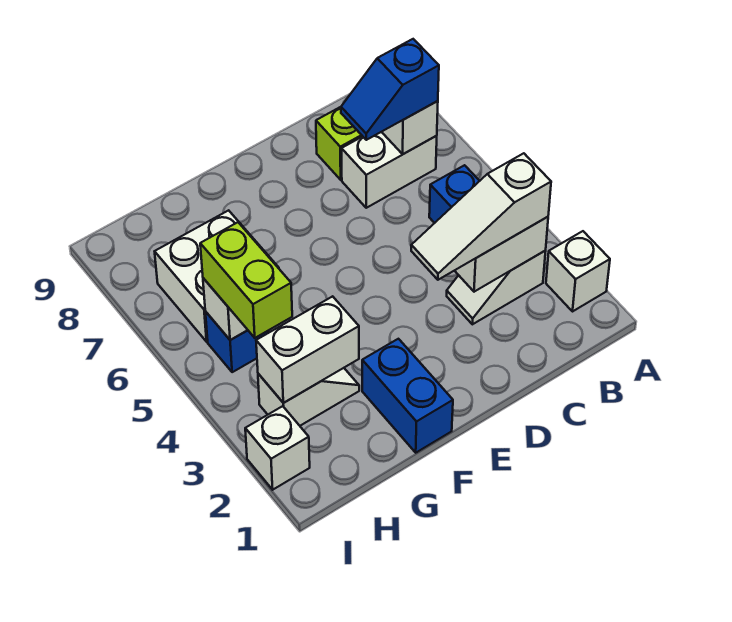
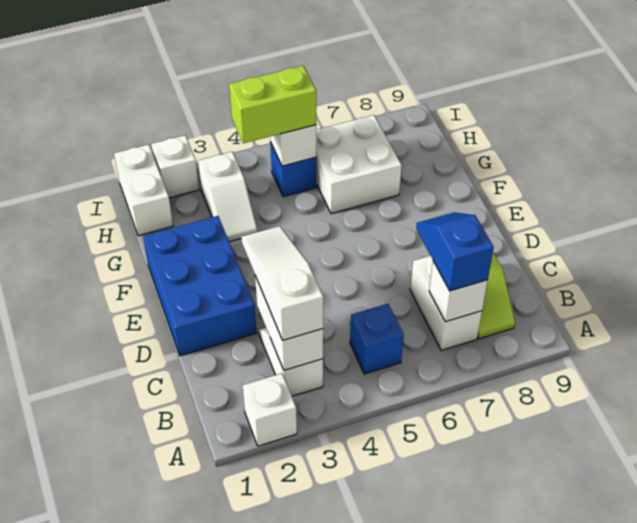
blue 1x2 brick [362,339,453,453] -> blue 2x3 brick [143,216,257,356]
white 1x2 brick [256,296,359,403] -> white 1x2 brick moved to [114,144,173,236]

